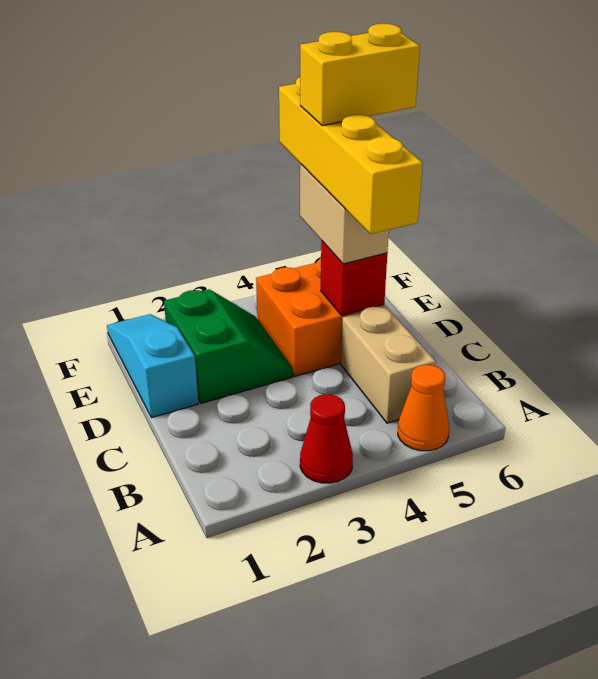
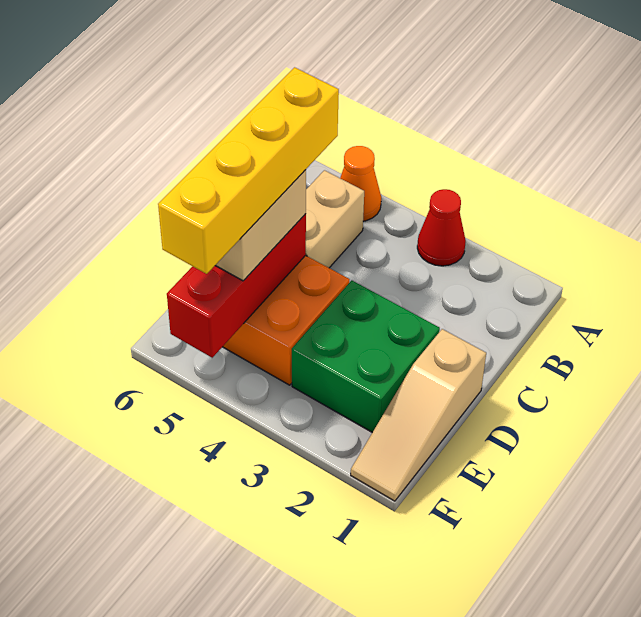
cyan 1x3 slope [107,314,198,418] -> tan 1x3 slope [351,329,486,501]
green 2x2 slope [164,289,293,403] -> green 2x2 brick [292,280,440,433]
red 1x1 brick [321,241,387,315] -> red 1x3 brick [167,214,306,358]
yellow 1x2 brick [300,24,420,126] -> none

